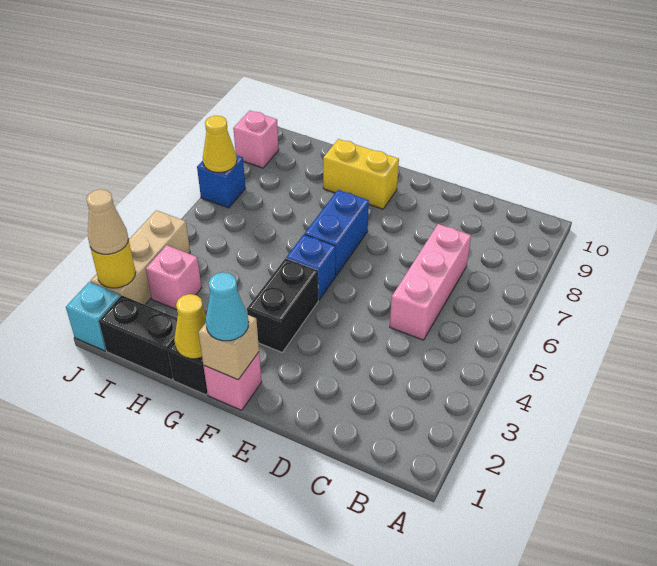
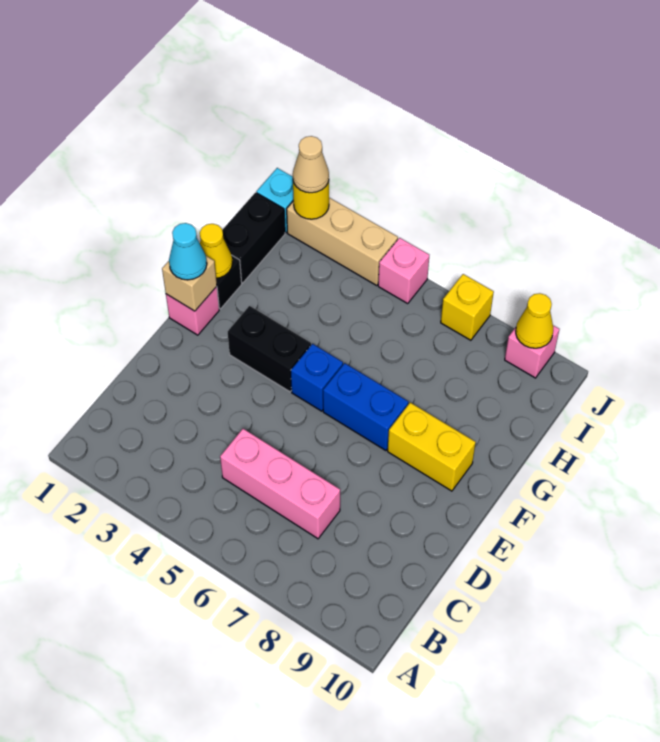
yellow 1x2 brick [323,139,399,209] -> yellow 1x2 brick turned to [388,403,476,491]
pink 1x1 brick [146,245,202,310] -> pink 1x1 brick moved to [378,238,429,303]
blue 1x1 brick [197,155,246,208] -> yellow 1x1 brick [441,274,494,340]
yellow 1x1 cone [203,116,237,172] -> yellow 1x1 cone moved to [516,293,553,348]

